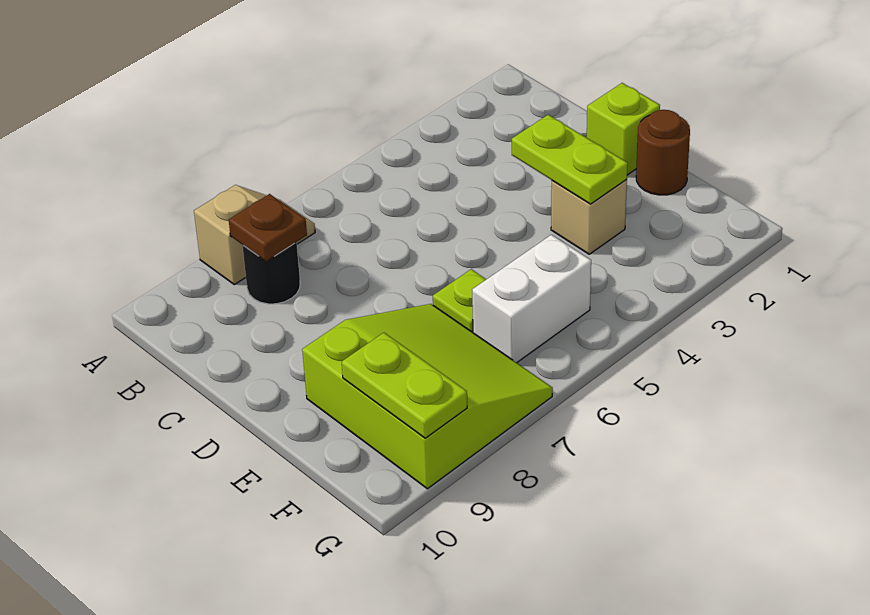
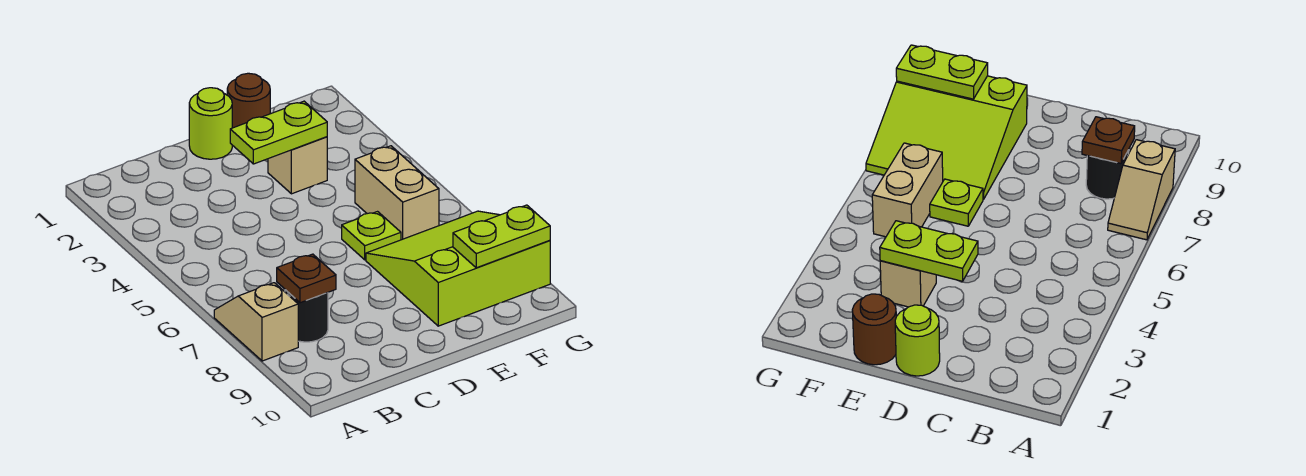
lime 1x1 brick [587,83,660,175] -> lime 1x1 round brick [189,88,232,159]
white 1x2 brick [472,235,591,363] -> tan 1x2 brick [355,146,439,240]

